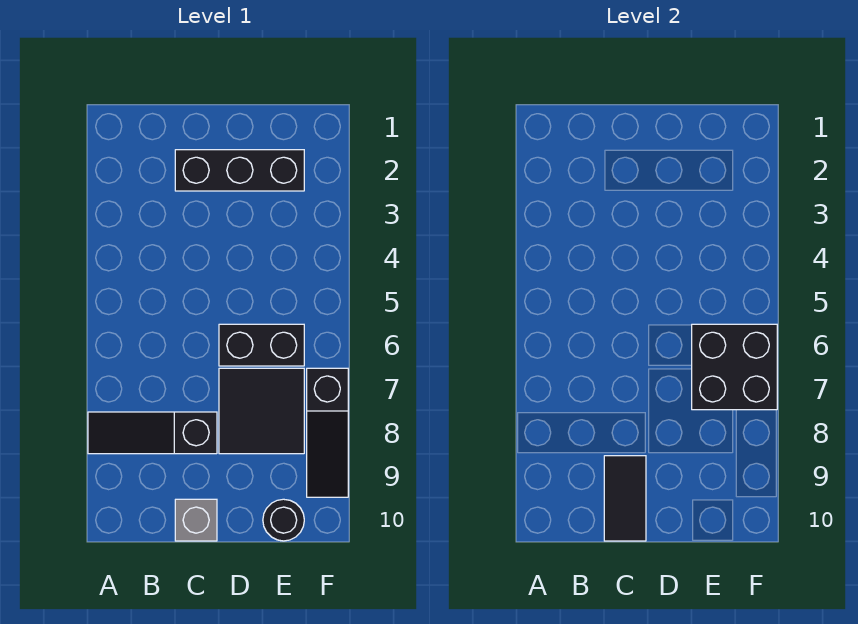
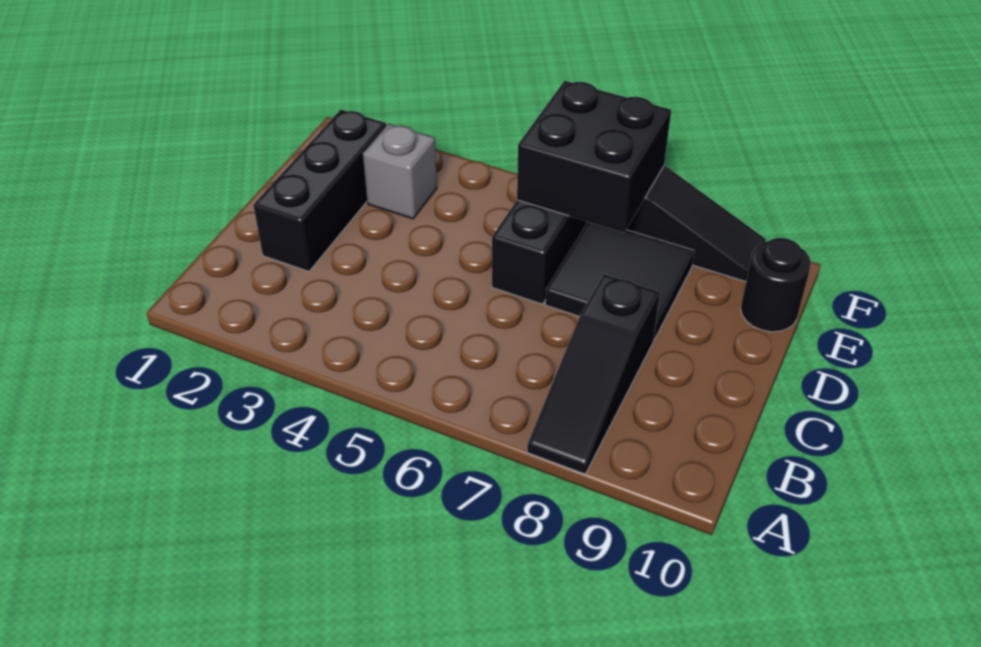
black 1x2 tile [604,456,646,541] -> none
grey 1x1 brick [175,499,217,541] -> grey 1x1 brick moved to [363,124,437,219]

